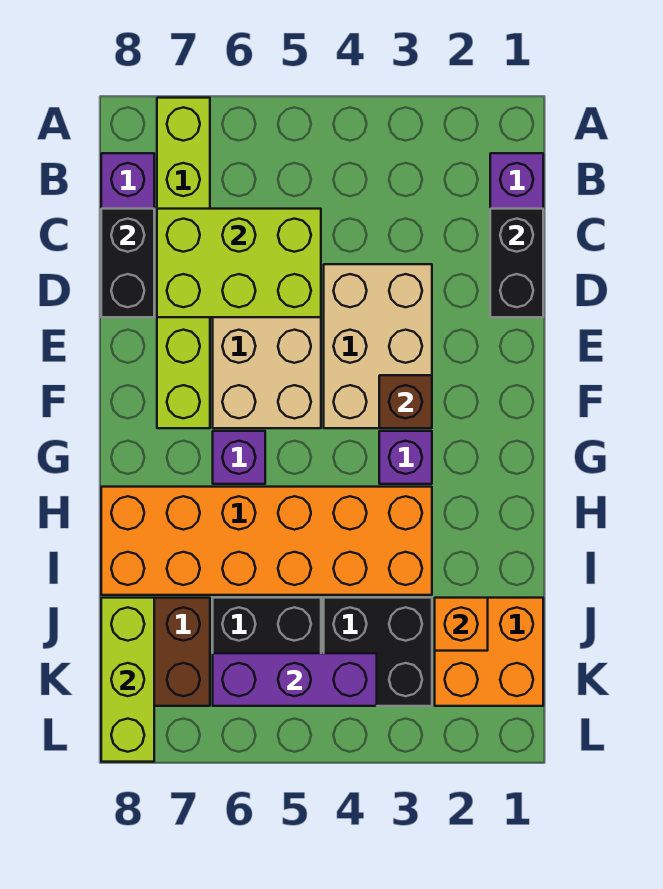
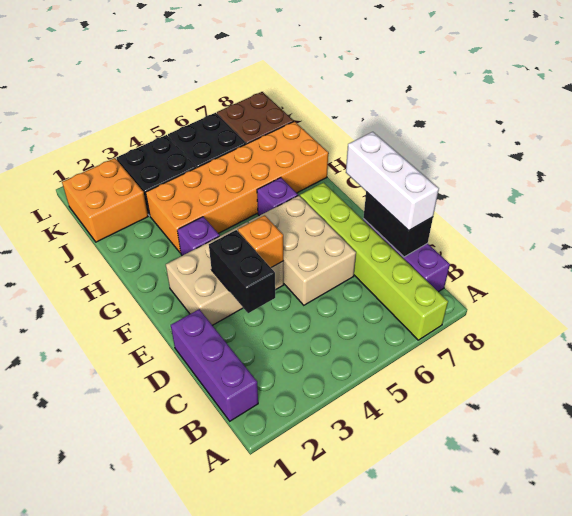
black 1x2 brick [490,209,543,317] -> black 1x2 brick moved to [209,230,275,313]
lime 2x3 brick [157,209,321,317] -> none
none -> white 1x3 brick [346,132,439,231]
tan 2x3 brick [324,264,432,428] -> tan 2x3 brick turned to [166,222,284,325]
brown 1x1 brick [379,375,432,428] -> none
orange 1x1 brick [435,598,488,651] -> orange 1x1 brick moved to [238,215,283,268]
lime 1x3 brick [101,598,154,762] -> none
purple 1x3 brick [213,653,377,706] -> none

